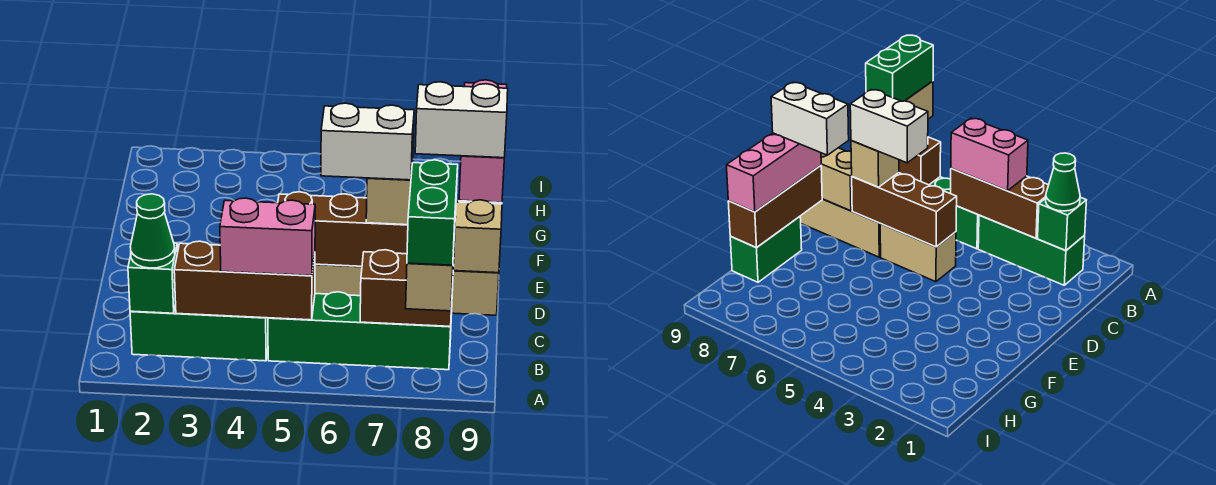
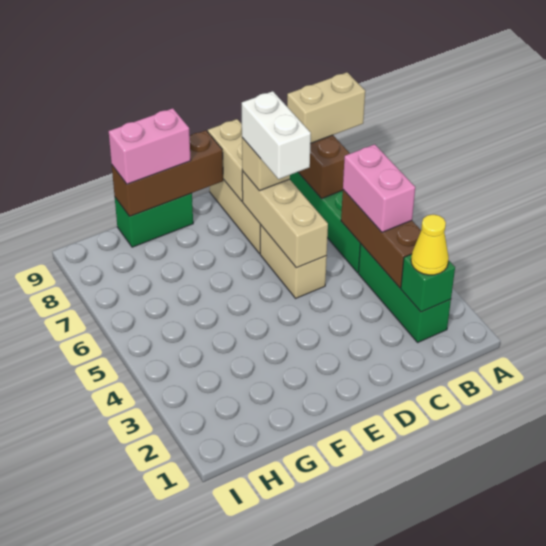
green 1x2 brick [407,160,458,265] -> none
green 1x1 cone [130,194,175,268] -> yellow 1x1 cone [411,214,449,275]
brown 1x3 brick [278,192,408,266] -> tan 1x3 brick [242,171,328,268]
white 1x2 brick [415,82,508,158] -> none
pink 1x3 brick [459,80,507,202] -> pink 1x2 brick [109,108,191,184]

